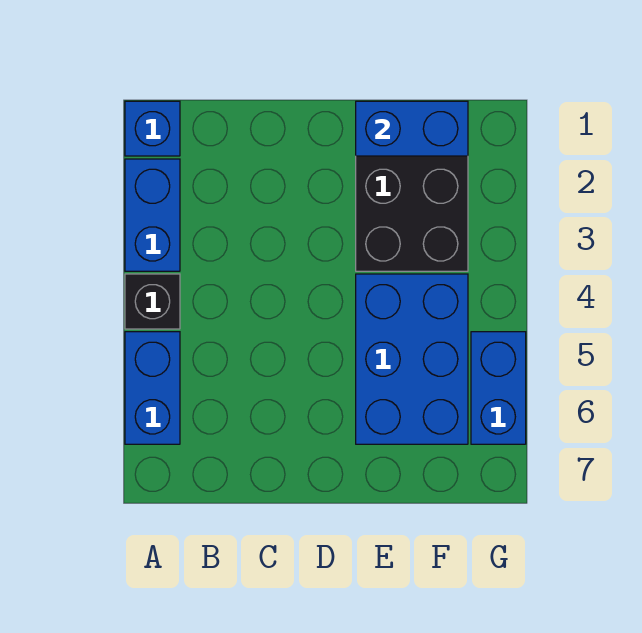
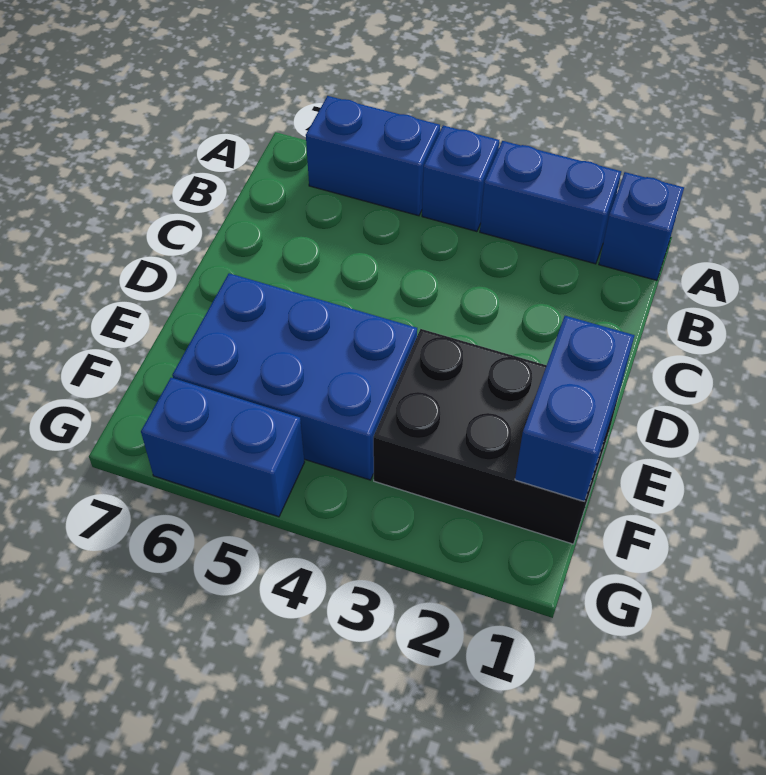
black 1x1 brick [125,274,180,329] -> blue 1x1 brick [422,125,499,232]

